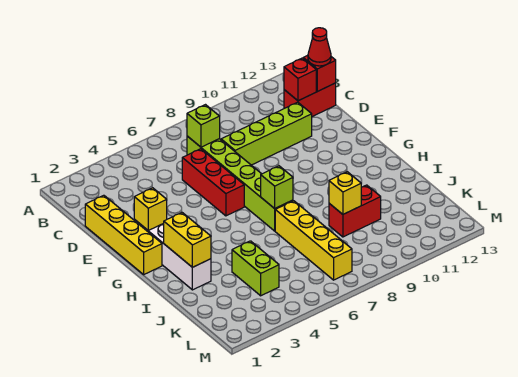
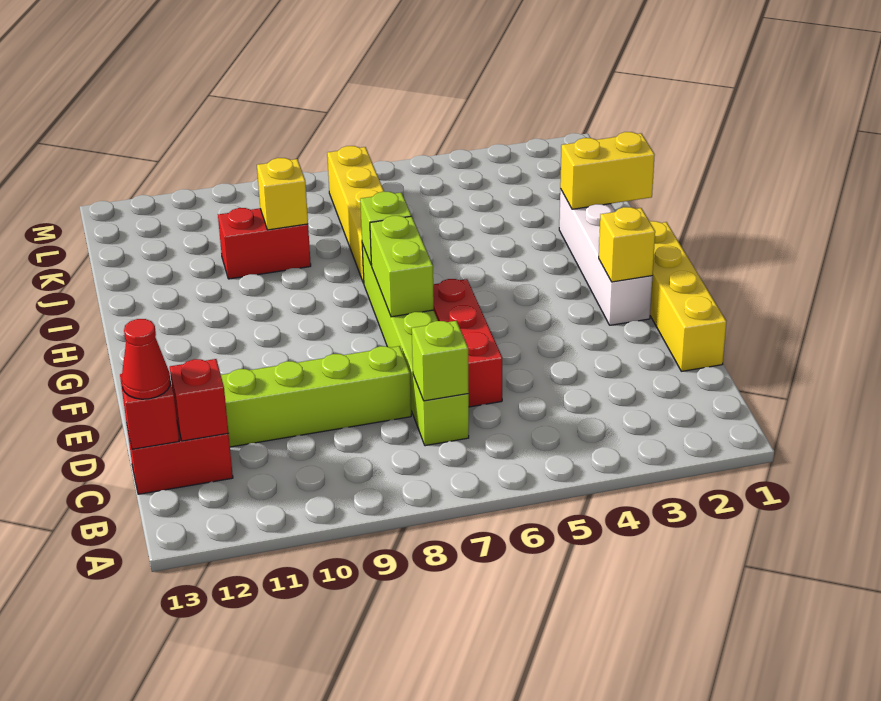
yellow 1x2 brick [164,213,211,267] -> yellow 1x2 brick turned to [560,132,655,209]
lime 1x2 brick [232,241,279,296] -> lime 1x2 brick moved to [370,216,434,317]

